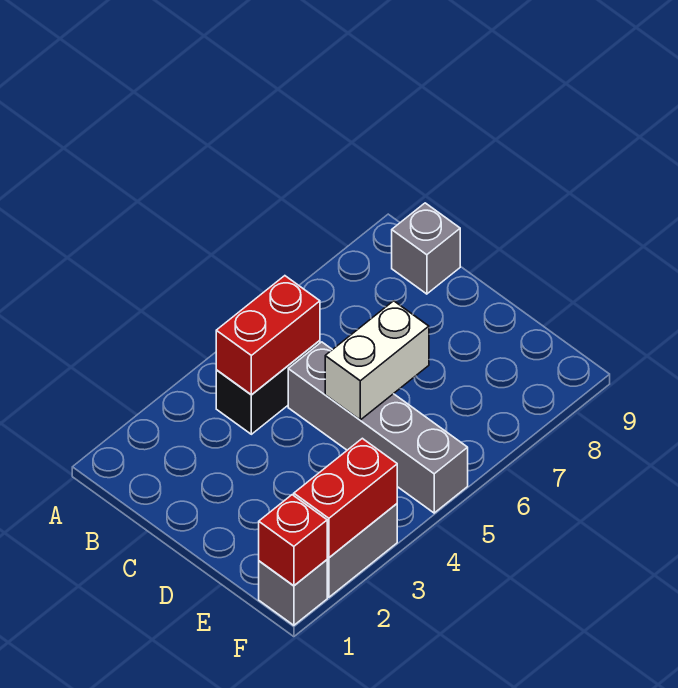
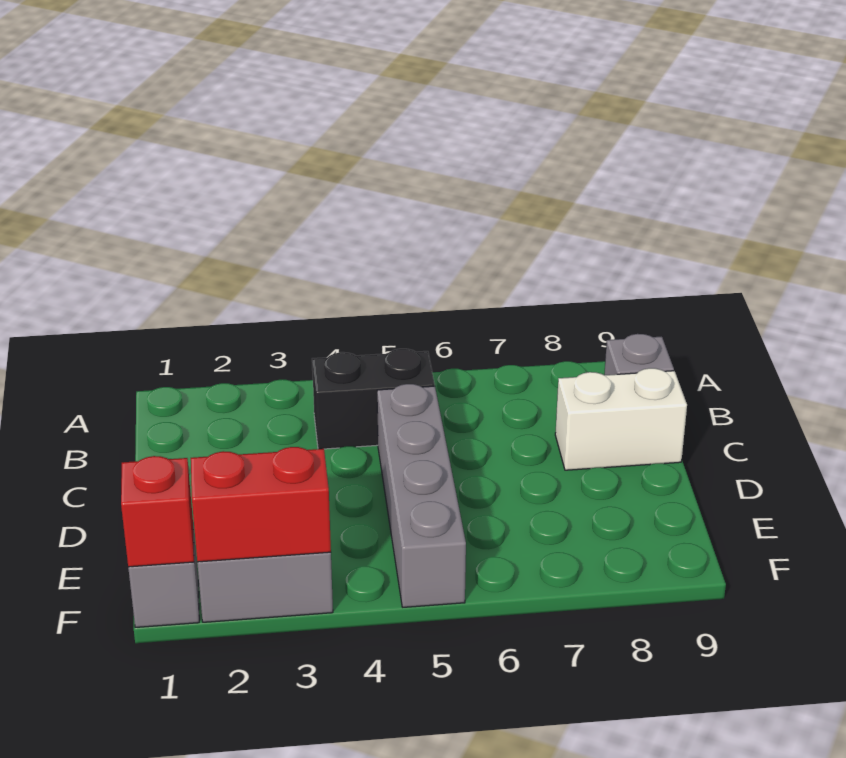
red 1x2 brick [216,276,320,395] -> none
white 1x2 brick [325,301,429,420] -> white 1x2 brick moved to [555,368,687,470]

